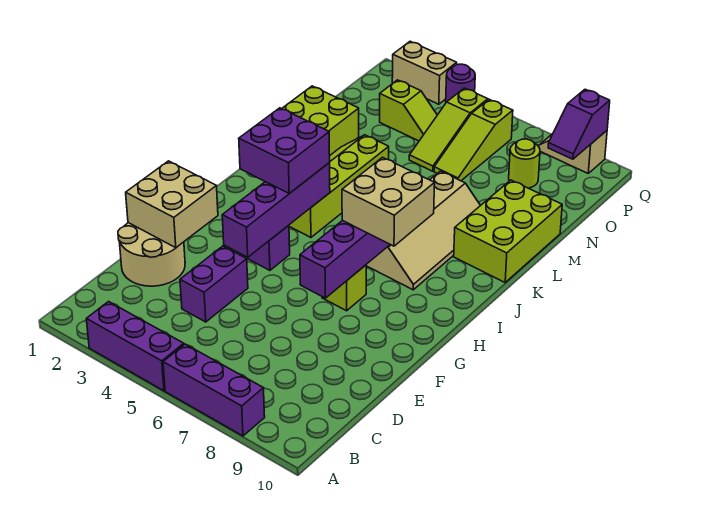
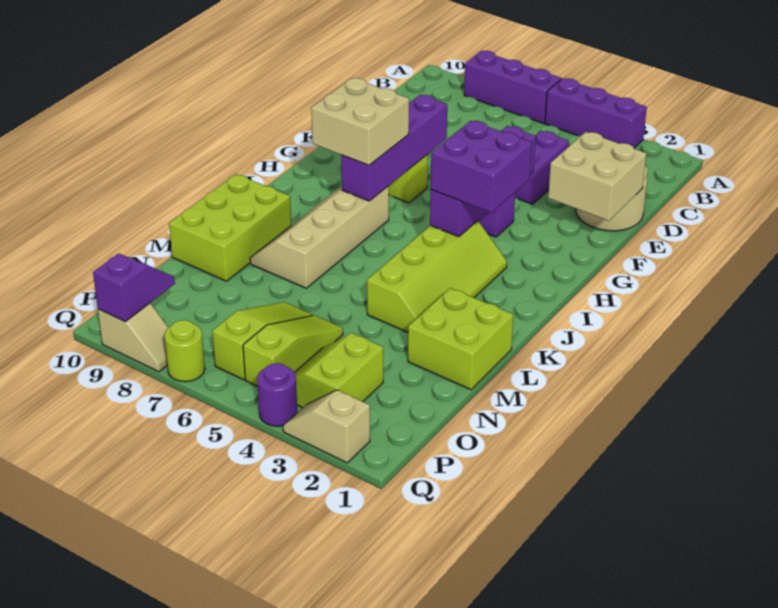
lime 1x2 slope [380,80,437,141] -> lime 2x2 slope [294,333,383,408]
lime 1x1 round brick [509,139,540,188] -> lime 1x1 round brick moved to [164,320,205,382]
tan 1x2 brick [392,41,457,104] -> tan 1x2 slope [283,390,370,463]

